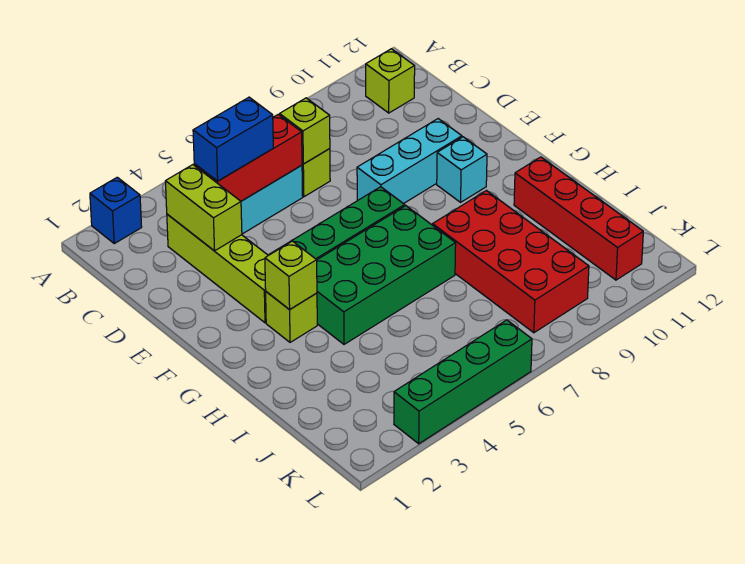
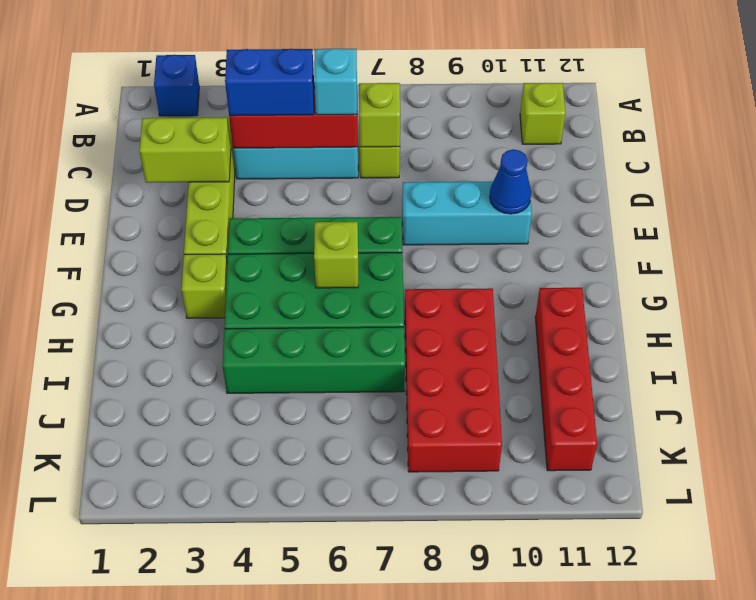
lime 1x2 brick [165,165,242,251] -> lime 1x2 brick turned to [139,118,231,183]
none -> blue 1x1 cone [490,149,531,214]
cyan 1x1 brick [437,137,487,202] -> cyan 1x1 brick moved to [314,48,357,115]
lime 1x1 brick [265,241,317,310] -> lime 1x1 brick moved to [314,222,358,288]
green 1x4 brick [394,320,532,444] -> green 1x4 brick moved to [223,327,405,393]

